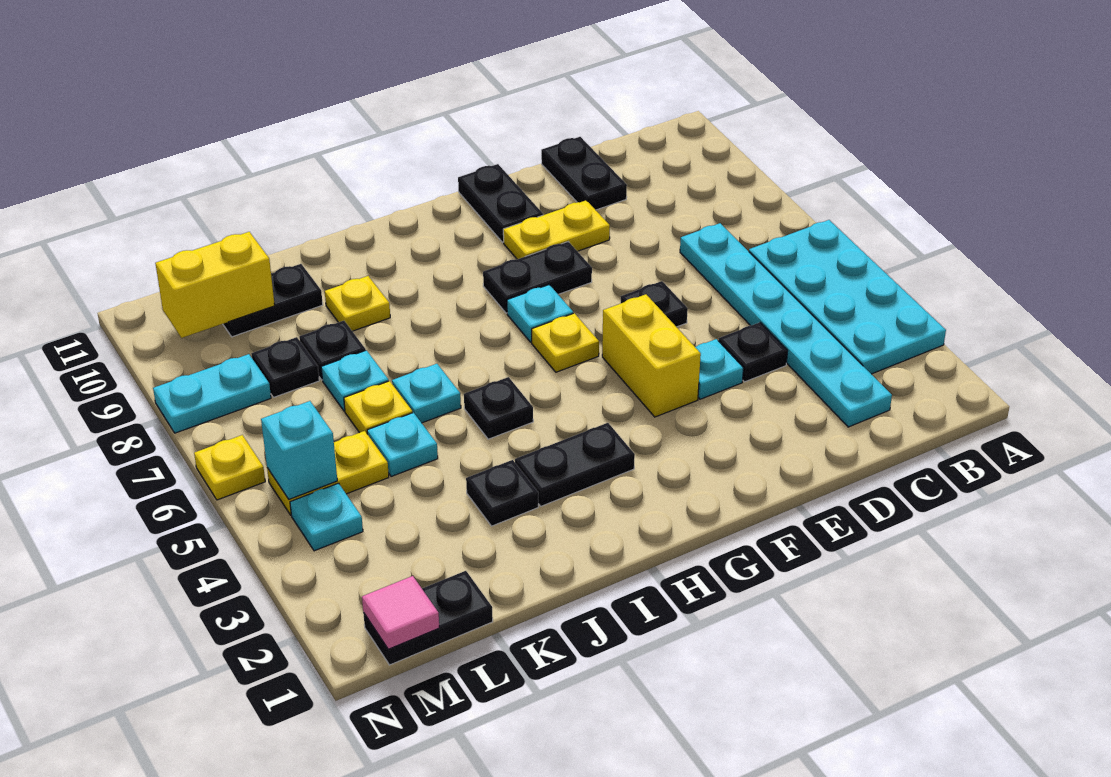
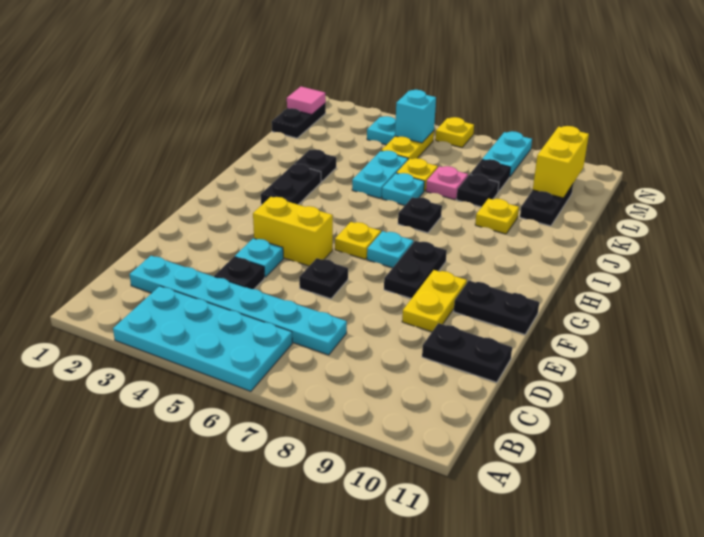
black 1x1 plate [464,377,533,439] -> black 1x1 plate moved to [398,197,442,233]
cyan 1x1 plate [367,413,438,477] -> cyan 1x2 plate [352,150,408,198]
cyan 1x1 plate [321,350,389,411] -> pink 1x1 plate [426,166,468,200]

